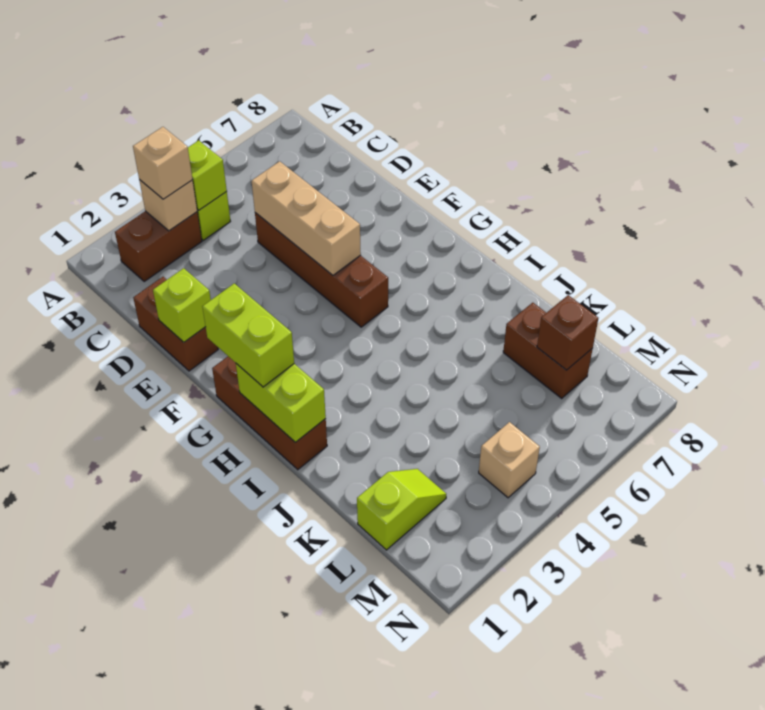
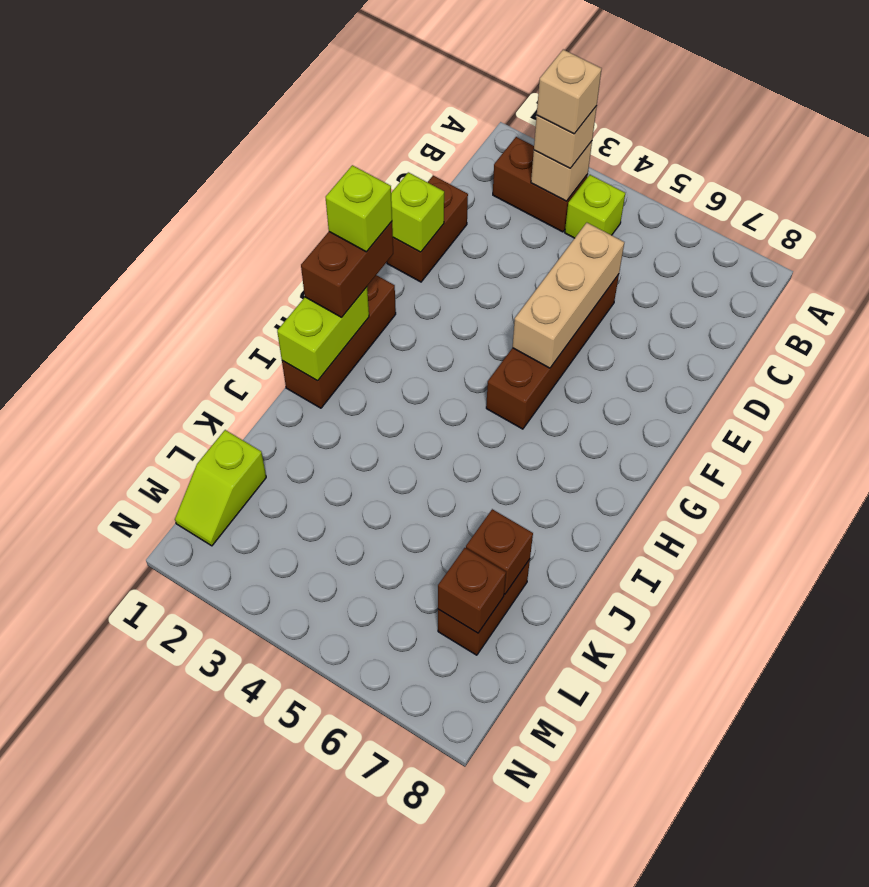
lime 1x1 brick [188,140,227,210] -> lime 1x1 brick moved to [326,165,392,252]
lime 1x2 brick [202,283,294,387] -> brown 1x2 brick [301,222,393,317]
none -> brown 1x1 brick [466,509,533,594]
lime 1x2 slope [357,469,446,550] -> lime 1x2 slope turned to [175,430,266,546]
tan 1x1 brick [479,422,540,498] -> tan 1x1 brick moved to [537,50,602,134]

